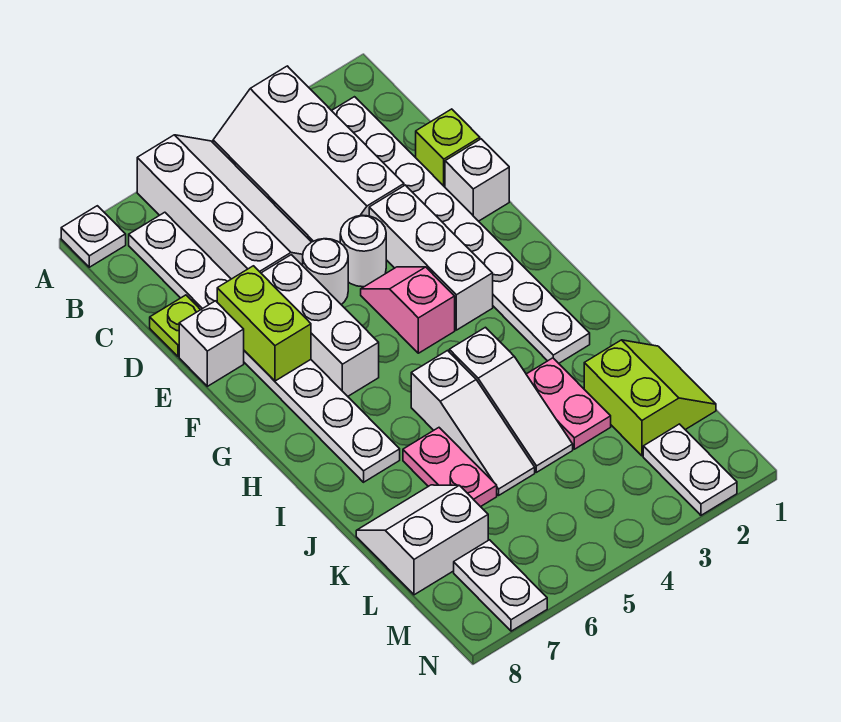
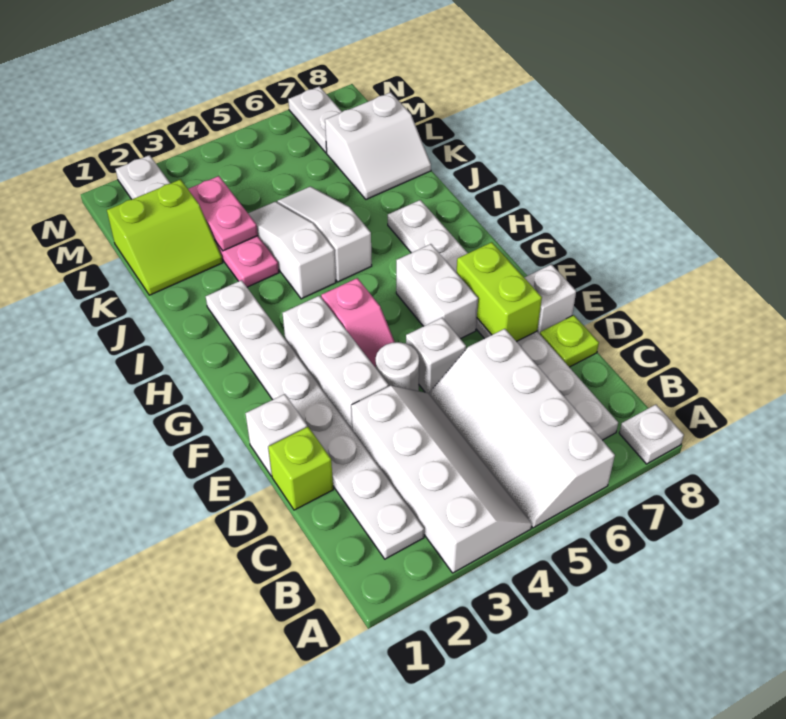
white 1x1 round brick [303,239,348,304] -> white 1x1 brick [406,318,466,395]
white 1x3 brick [261,255,379,396] -> white 1x2 brick [396,244,478,339]
pink 1x2 plate [403,428,497,507] -> pink 1x2 plate moved to [188,176,258,251]
lime 2x2 slope [584,340,716,456] -> lime 2x2 slope turned to [107,179,223,295]

